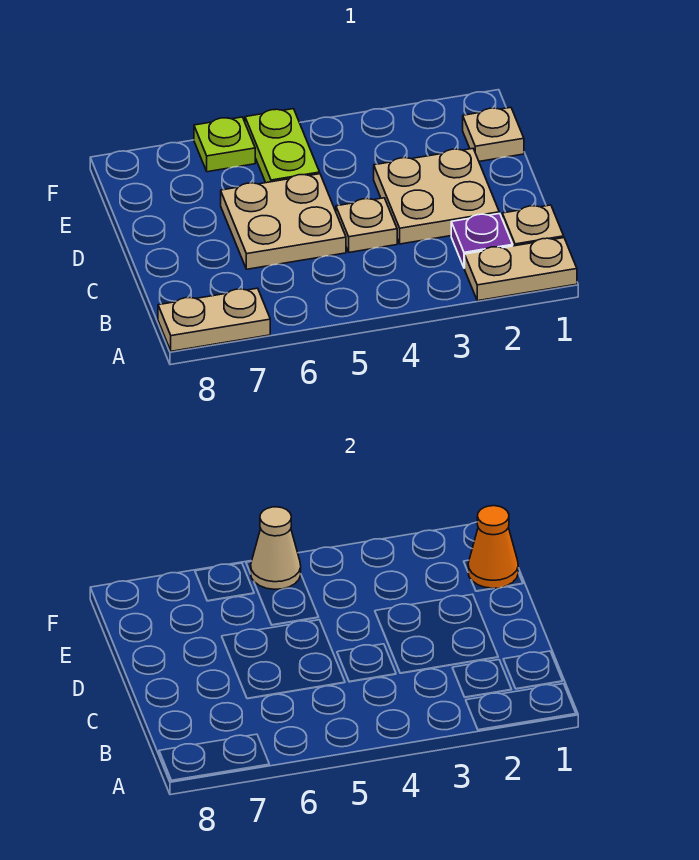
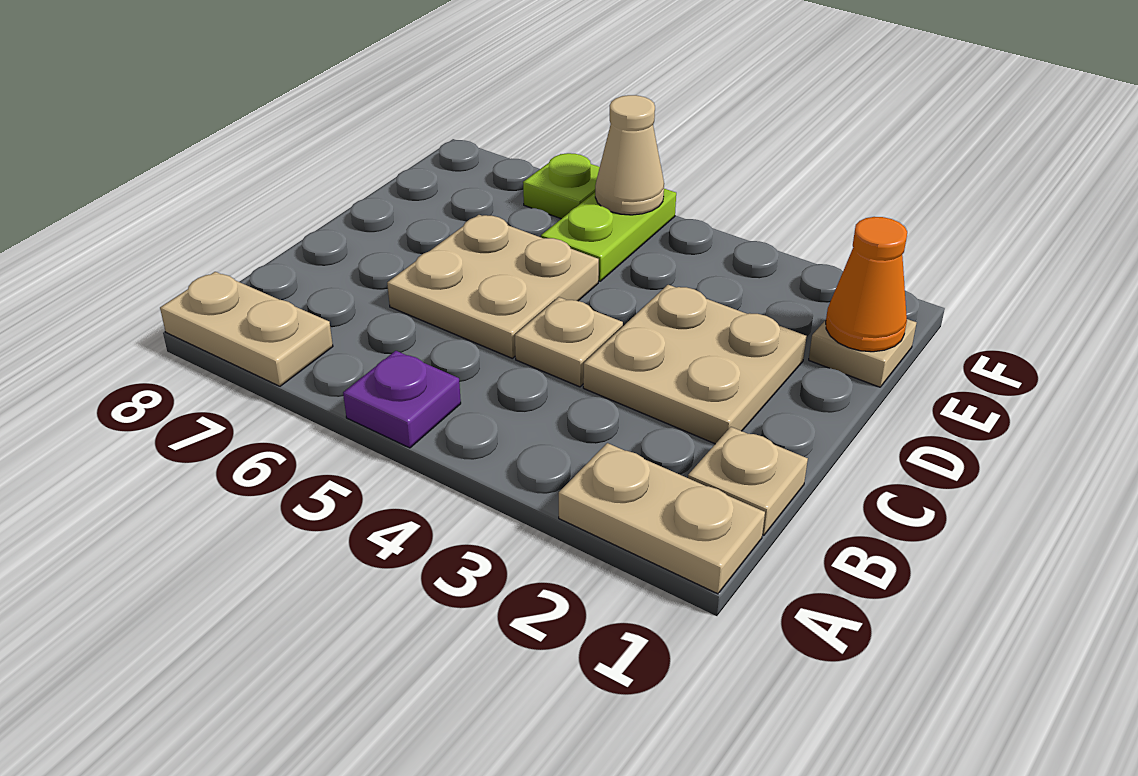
purple 1x1 plate [451,213,513,268] -> purple 1x1 plate moved to [343,351,461,448]

